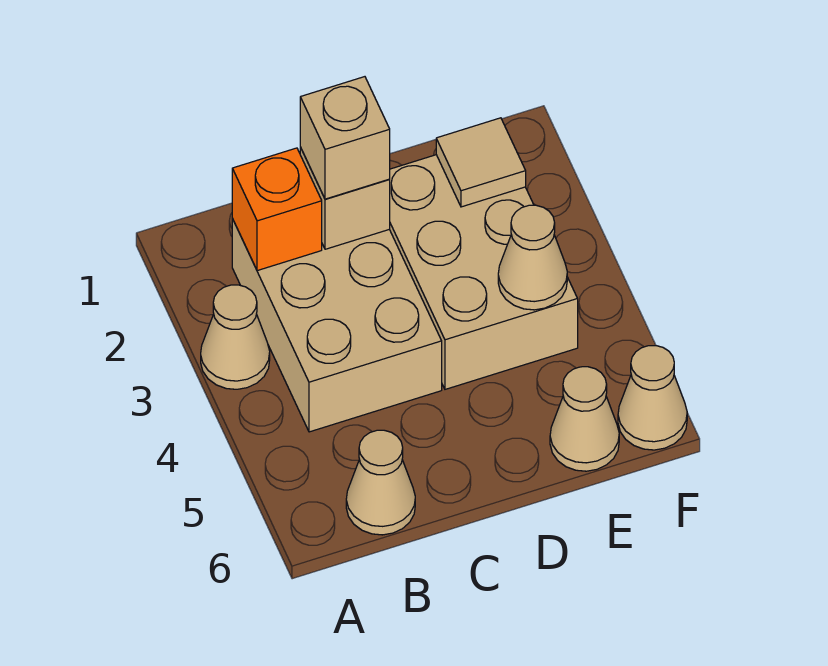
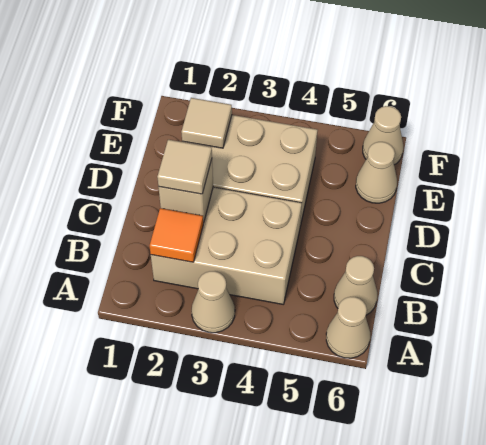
orange 1x1 brick [232,148,322,271] -> orange 1x1 tile [150,208,203,262]
tan 1x1 brick [300,77,390,199] -> tan 1x1 tile [157,140,212,194]
tan 1x1 cone [498,205,567,310] -> tan 1x1 cone moved to [326,297,370,358]

